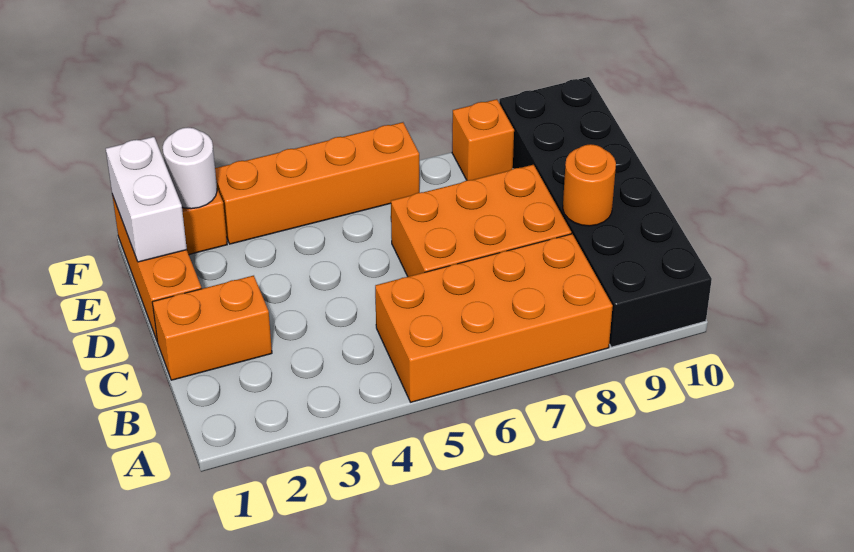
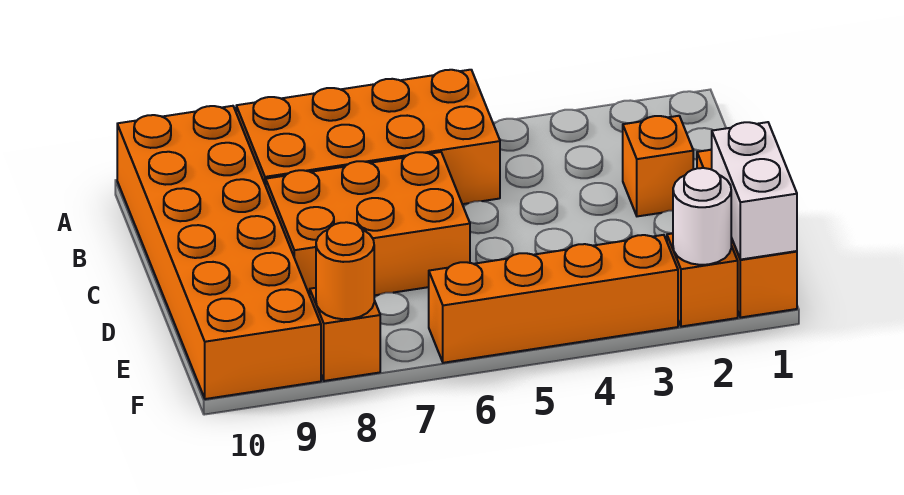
black 2x6 brick [499,77,712,347] -> orange 2x6 brick [117,106,321,399]
orange 1x2 brick [152,276,272,380] -> orange 1x1 brick [623,116,693,216]
orange 1x1 round brick [563,144,616,226] -> orange 1x1 round brick moved to [316,222,374,319]

